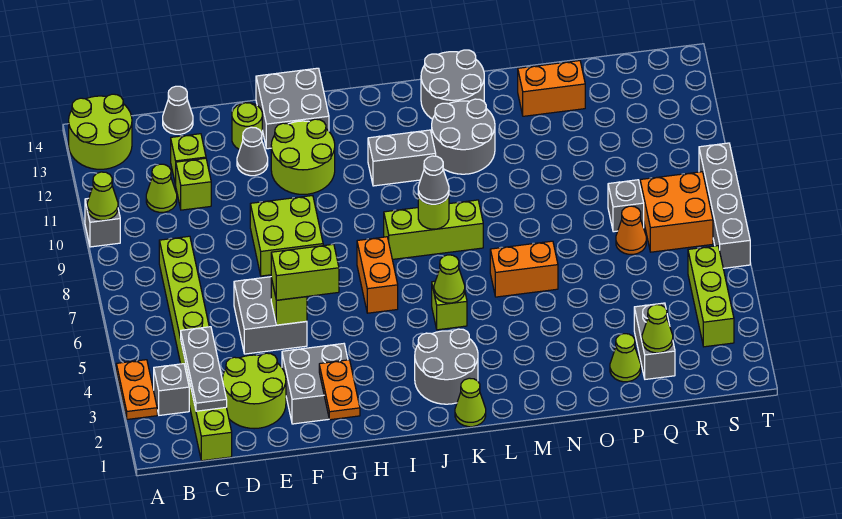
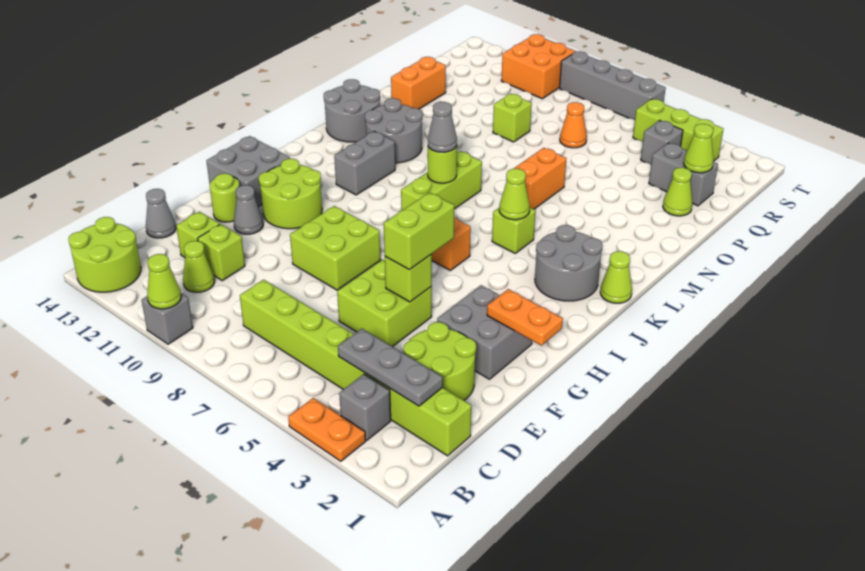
grey 2x2 brick [234,277,307,354] -> lime 2x2 brick [337,259,432,347]
none -> lime 1x1 brick [493,94,532,142]
grey 1x1 brick [608,180,644,232] -> grey 1x1 brick moved to [641,120,683,164]
orange 2x2 brick [640,172,713,252] -> orange 2x2 brick moved to [501,34,576,99]

